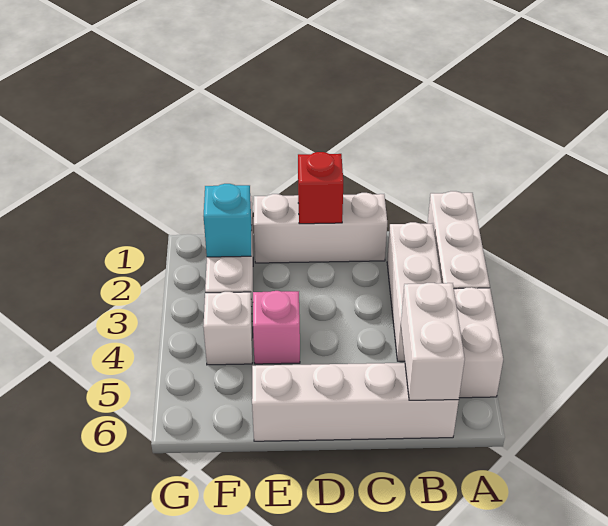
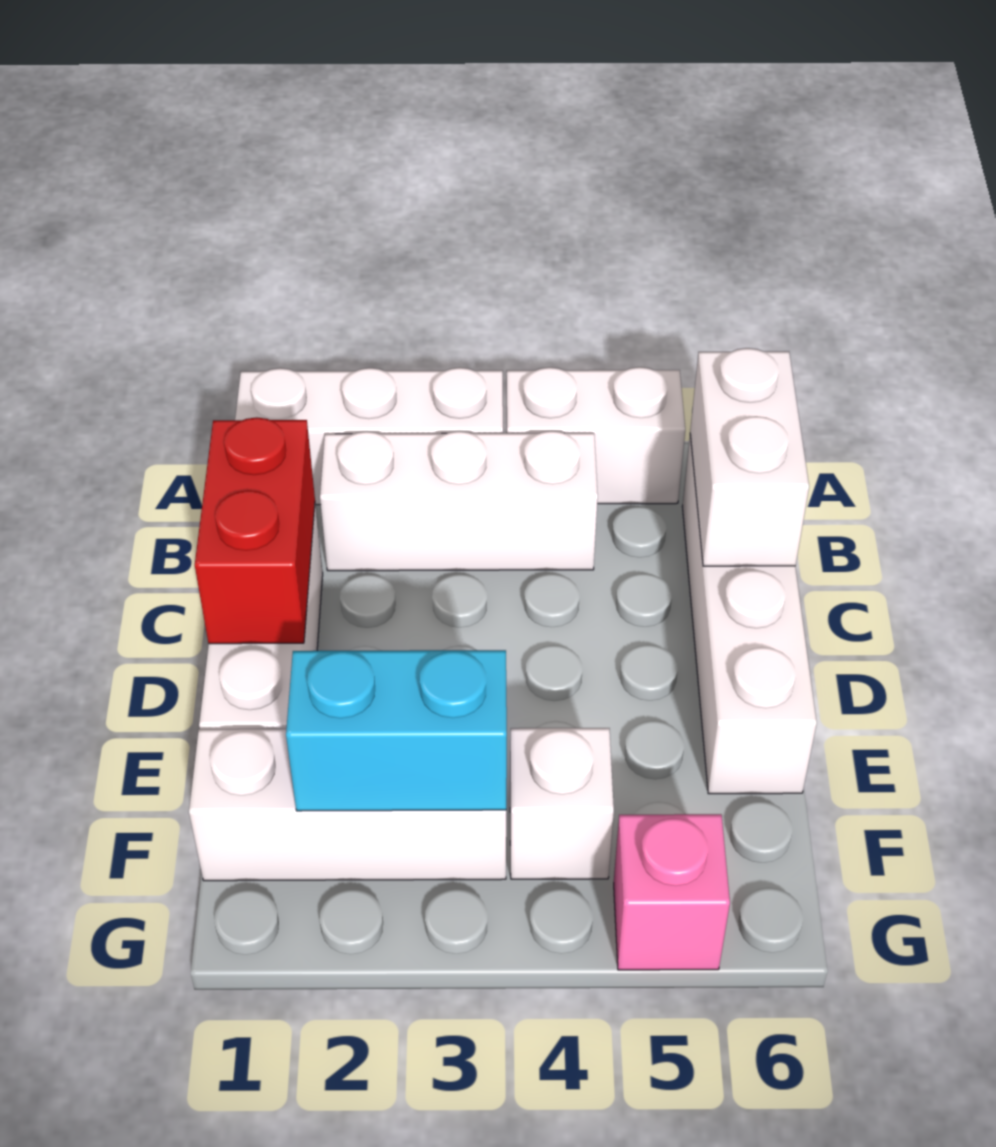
white 1x2 brick [401,283,465,400] -> white 1x2 brick turned to [690,348,809,566]
red 1x1 brick [298,152,343,224] -> red 1x2 brick [195,417,315,644]
pink 1x1 brick [253,291,300,364] -> pink 1x1 brick moved to [614,814,730,970]
cyan 1x1 brick [204,184,252,257] -> cyan 1x2 brick [286,650,507,811]

